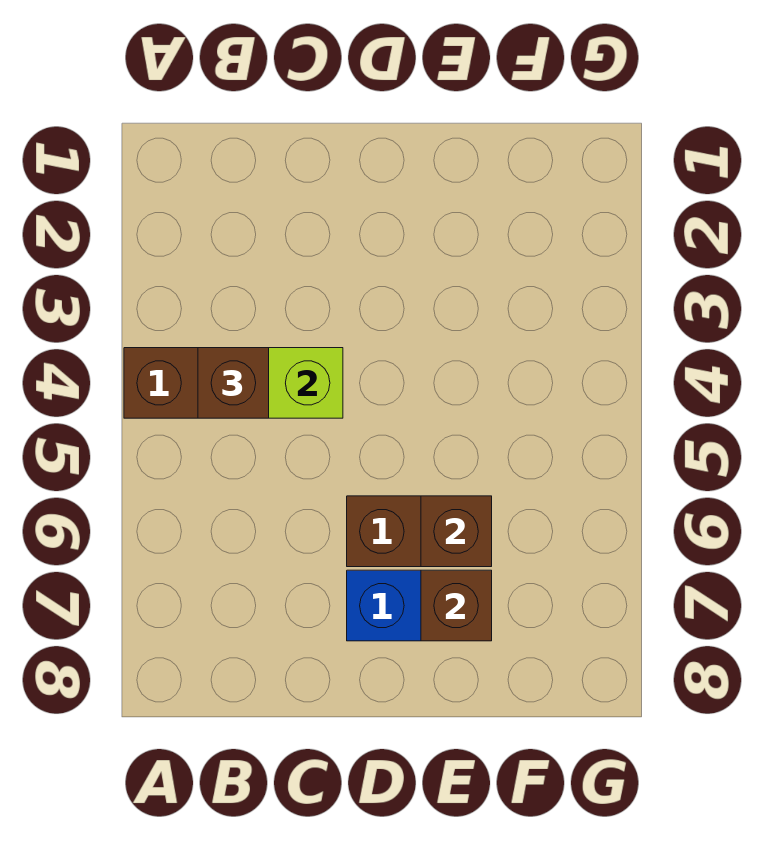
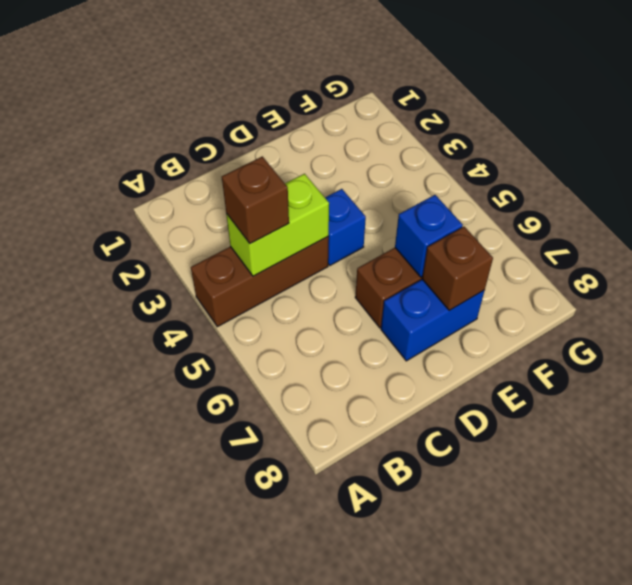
none -> blue 1x1 brick [325,189,366,265]
brown 1x1 brick [421,496,492,567] -> blue 1x1 brick [395,195,463,277]

